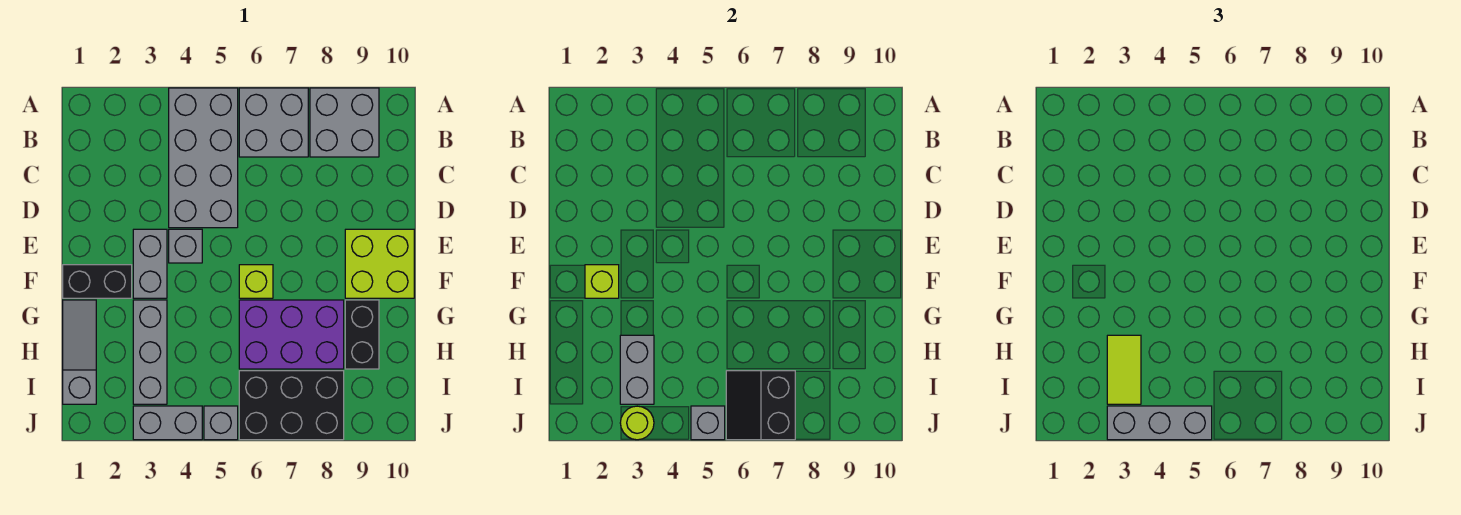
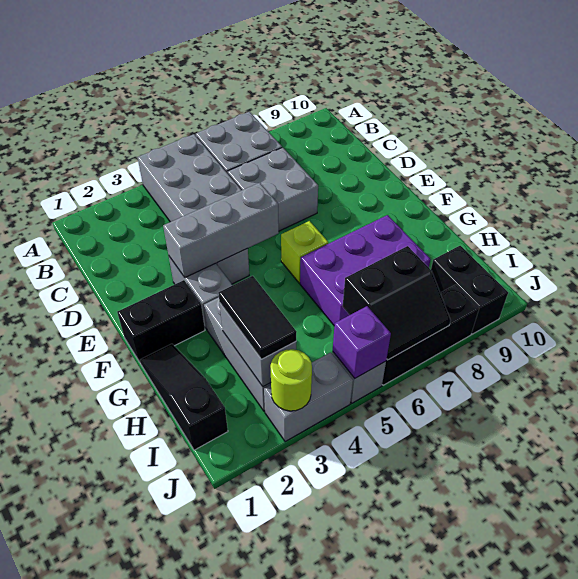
grey 2x2 brick [310,88,379,157] -> grey 2x2 brick moved to [228,147,318,231]
lime 2x2 brick [345,229,414,298] -> none
lime 1x1 brick [585,265,619,298] -> none
grey 1x3 slope [63,300,96,404] -> black 1x3 slope [140,344,228,450]
black 1x2 brick [345,300,379,369] -> black 1x2 brick moved to [431,246,508,334]
lime 1x2 tile [1107,335,1141,404] -> black 1x2 tile [219,276,296,359]
black 2x3 brick [239,371,344,440] -> black 1x3 brick [382,285,479,385]
black 2x2 slope [726,371,795,440] -> black 2x2 slope turned to [343,246,451,360]
grey 1x3 brick [1107,406,1212,440] -> grey 1x3 brick moved to [163,183,279,277]
grey 1x1 brick [691,406,725,440] -> purple 1x1 brick [333,306,391,378]

